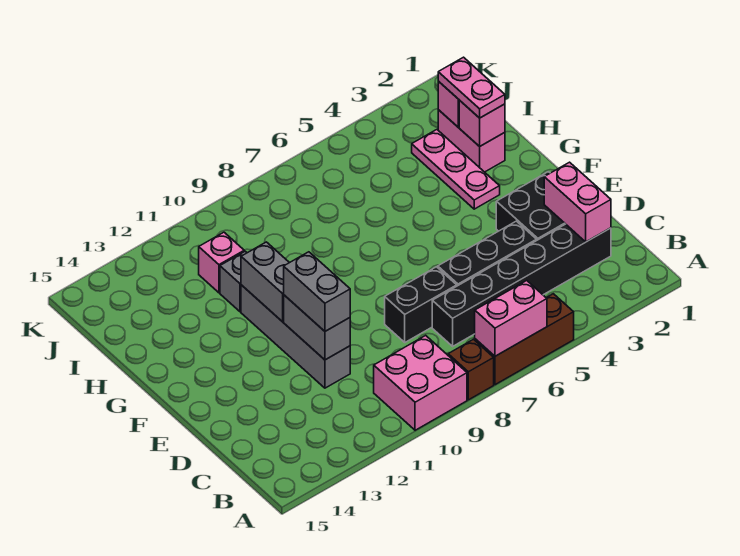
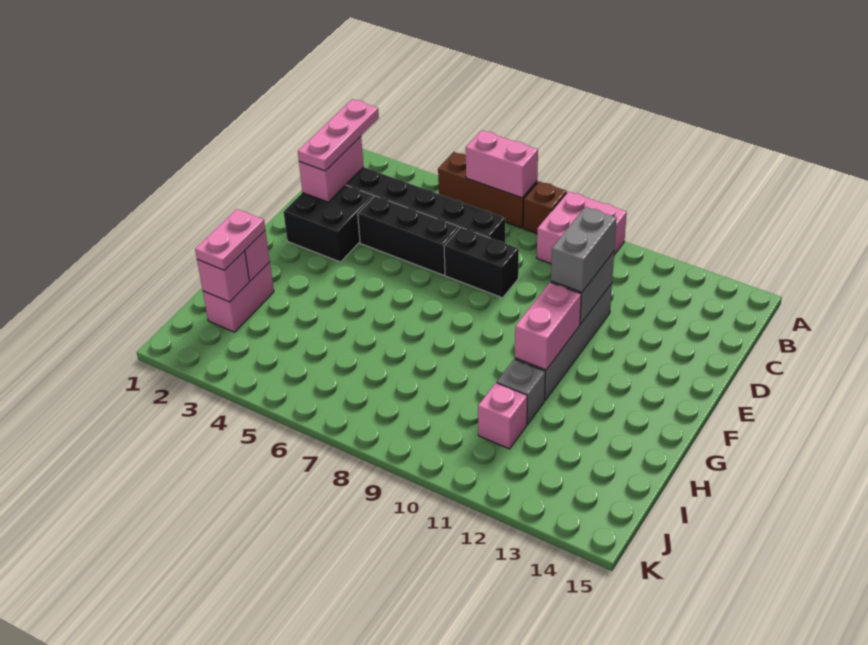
grey 1x2 brick [241,242,289,322] -> pink 1x2 brick [515,282,581,370]
pink 1x3 plate [412,130,500,209] -> pink 1x3 plate moved to [298,99,379,171]

